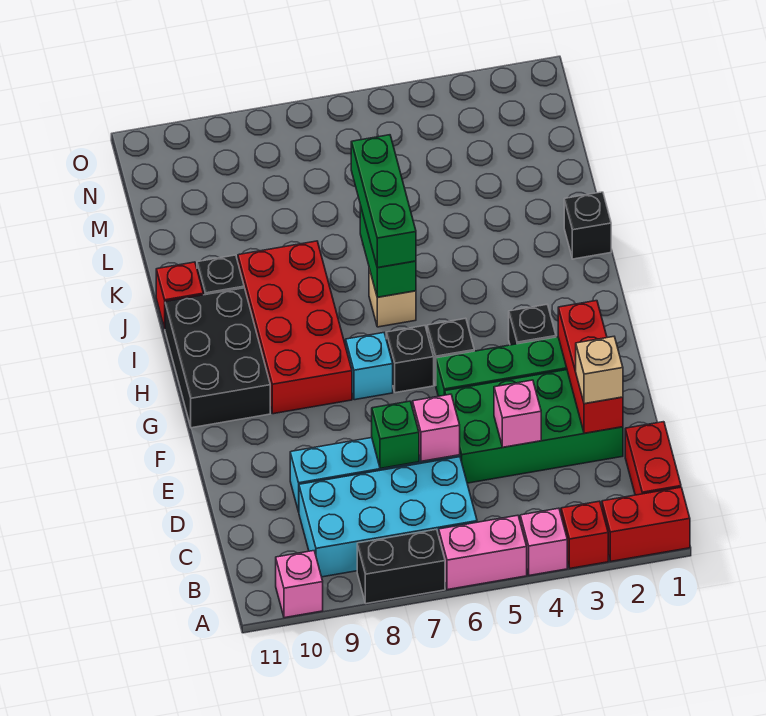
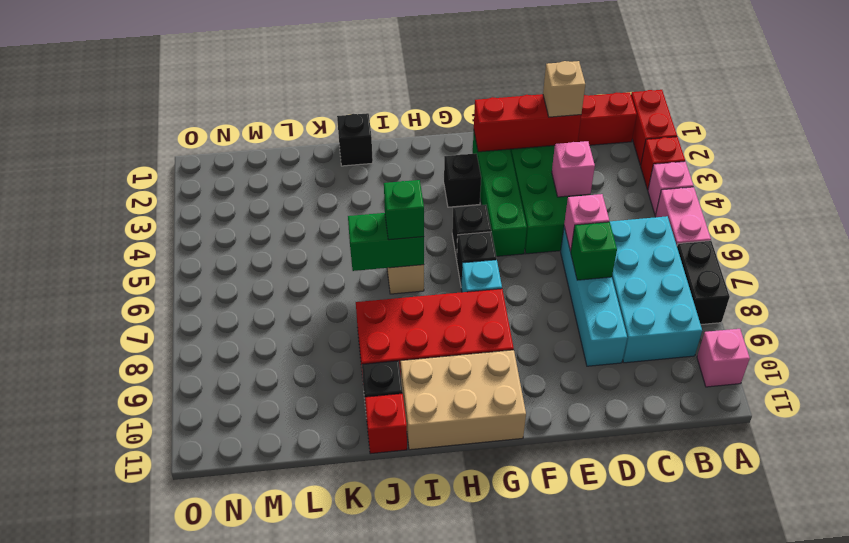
black 2x3 brick [165,288,270,428] -> tan 2x3 brick [401,350,526,450]
green 1x3 brick [351,135,416,268] -> green 1x1 brick [384,180,424,240]

